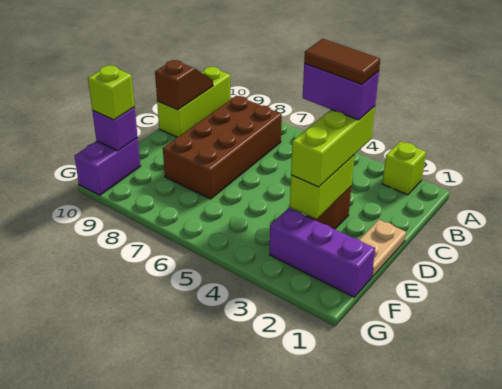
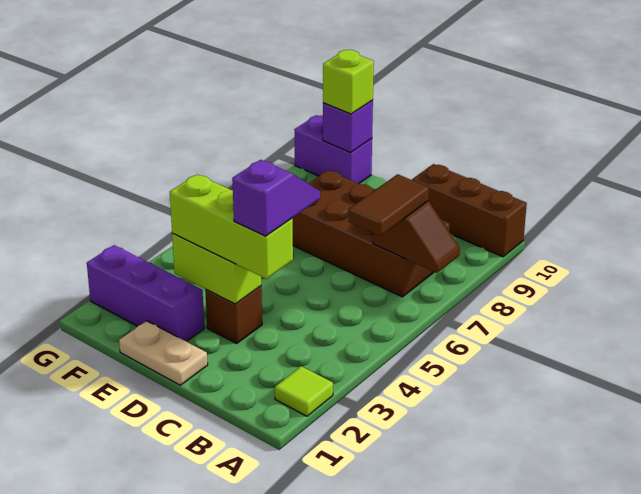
lime 1x1 brick [382,141,426,195] -> lime 1x1 tile [275,366,333,416]
lime 1x3 brick [157,67,231,137] -> brown 1x3 brick [412,164,527,257]
brown 1x2 slope [155,60,213,110] -> brown 1x2 slope moved to [373,201,460,273]
purple 1x2 brick [303,64,379,120] -> purple 1x2 slope [232,160,320,236]
brown 1x2 tile [304,39,380,84] -> brown 1x2 tile moved to [349,174,429,236]
purple 1x3 brick [270,208,375,297] -> purple 1x3 brick turned to [87,245,204,341]

